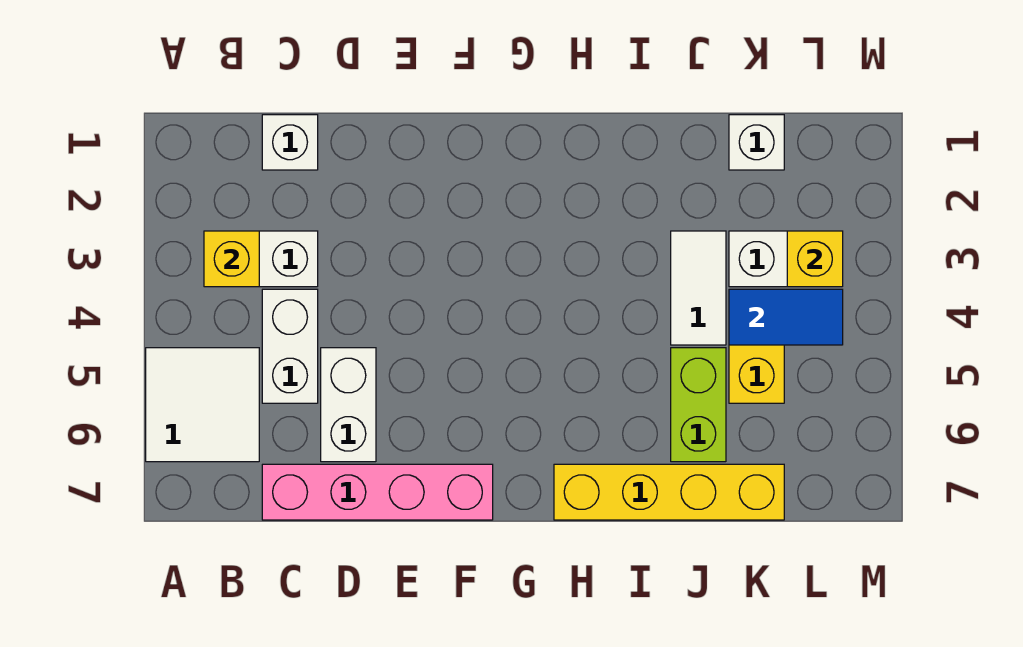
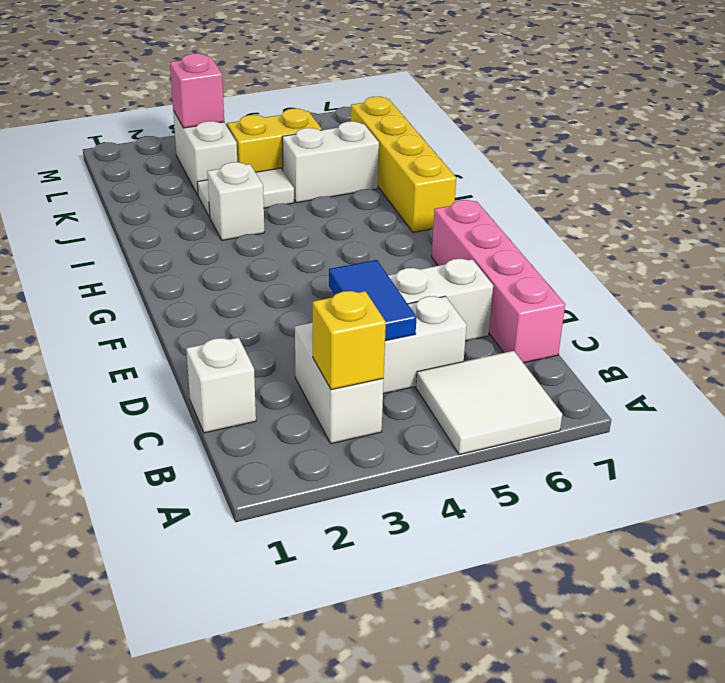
lime 1x2 brick [671,348,726,462] -> white 1x2 brick [282,121,379,203]
white 1x1 brick [729,115,784,170] -> white 1x1 brick moved to [207,162,264,240]
blue 1x2 tile [729,289,843,345] -> blue 1x2 tile moved to [329,260,417,341]
yellow 1x1 brick [787,231,843,287] -> pink 1x1 brick [170,53,224,128]

